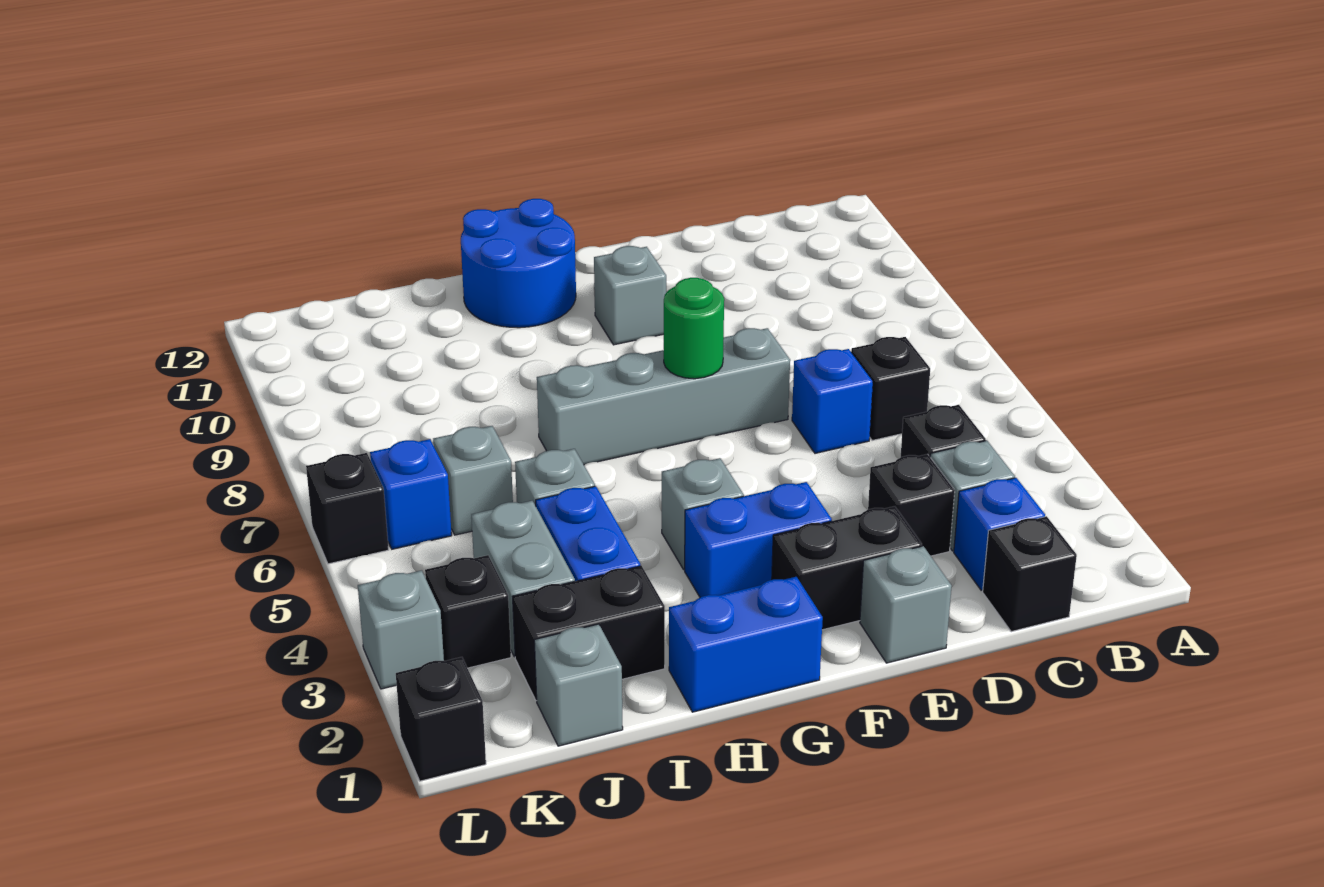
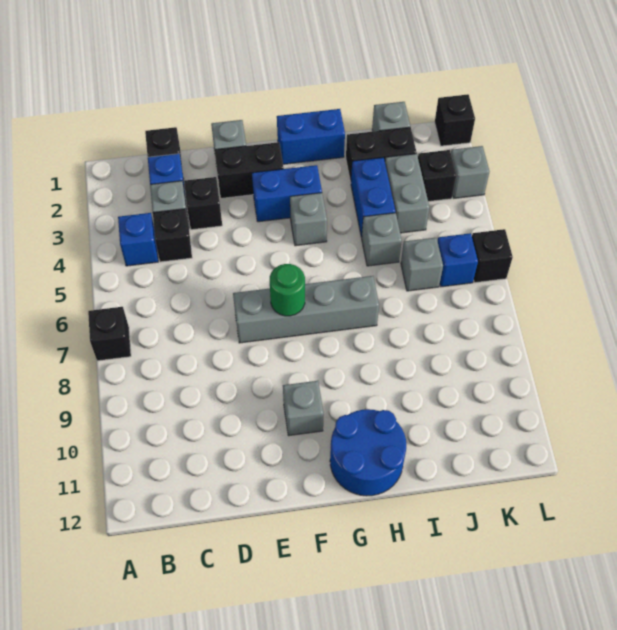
black 1x1 brick [851,337,930,441] -> black 1x1 brick moved to [88,307,131,361]
blue 1x1 brick [792,349,873,453] -> blue 1x1 brick moved to [118,213,158,266]

